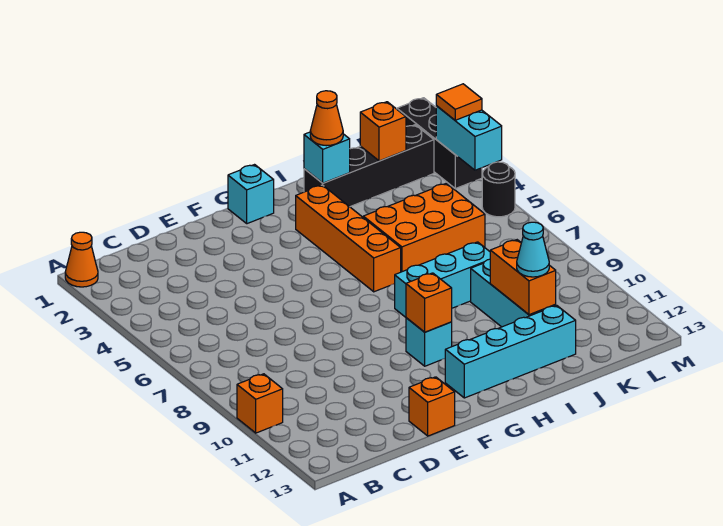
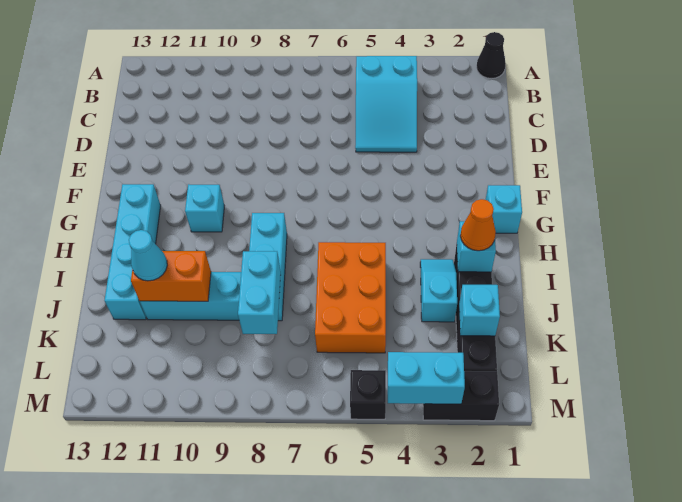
orange 1x1 cone [65,232,98,287] -> black 1x1 cone [476,32,506,79]
orange 1x1 brick [237,374,283,433] -> none
none -> cyan 2x3 slope [355,56,417,152]
orange 1x1 brick [409,377,455,436] -> none
orange 1x1 brick [406,273,452,332] -> none
orange 1x4 brick [296,185,401,292] -> none
none -> cyan 1x2 slope [420,259,457,322]
none -> cyan 1x2 brick [238,251,281,334]
orange 1x1 brick [360,102,406,161] -> cyan 1x1 brick [459,285,500,336]
black 1x3 brick [397,98,482,189] -> black 1x2 brick [423,371,499,421]
orange 1x1 tile [436,84,482,120] -> none
black 1x1 round brick [482,162,515,217] -> black 1x1 brick [350,370,386,419]

